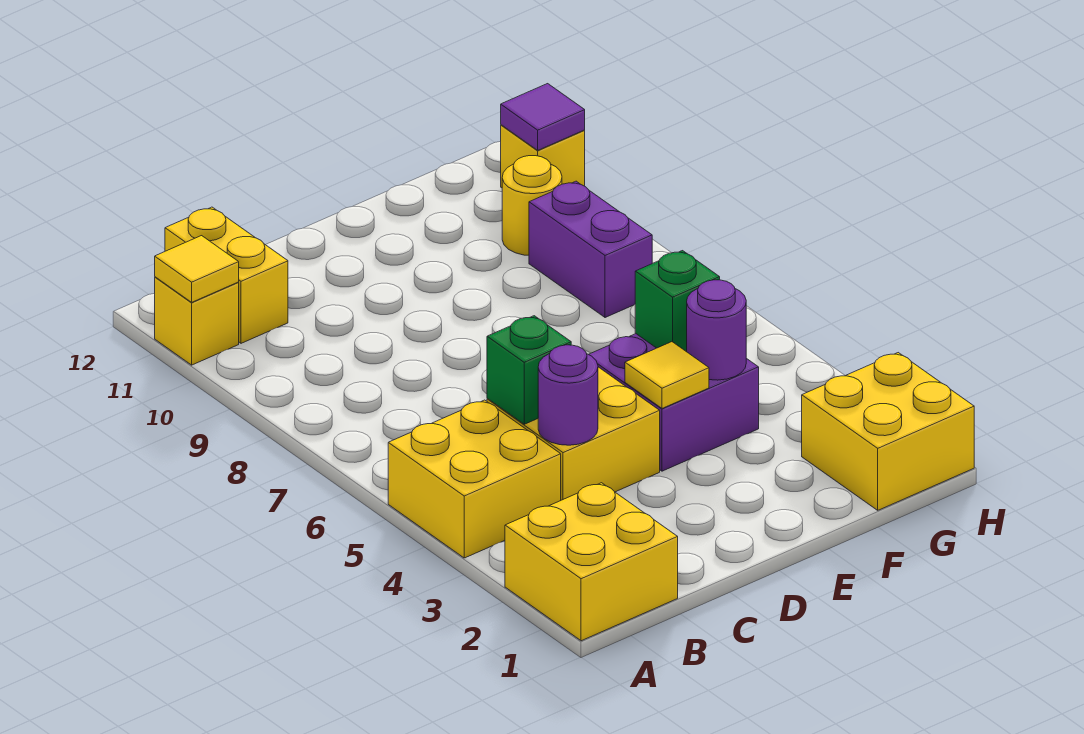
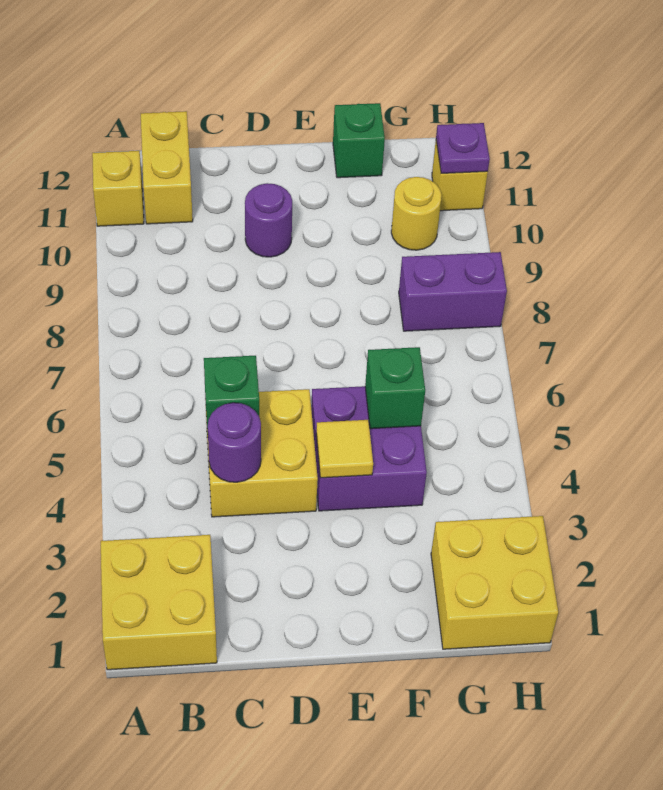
yellow 2x2 brick [388,400,561,558] -> none
yellow 1x1 tile [155,236,239,302] -> none
purple 1x1 round brick [687,280,746,380] -> purple 1x1 round brick moved to [245,183,292,257]
none -> green 1x1 brick [333,103,385,178]
purple 1x2 brick [529,181,652,318] -> purple 1x2 brick turned to [399,252,507,331]
purple 1x1 tile [501,84,585,150] -> purple 1x1 plate [436,123,490,173]

